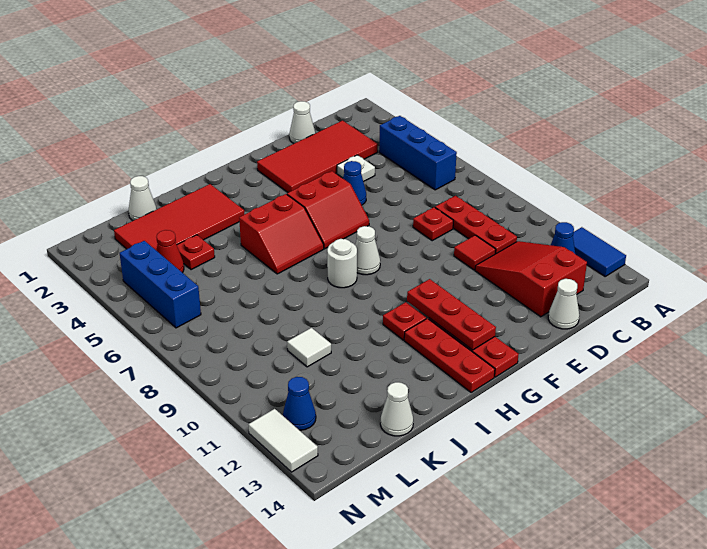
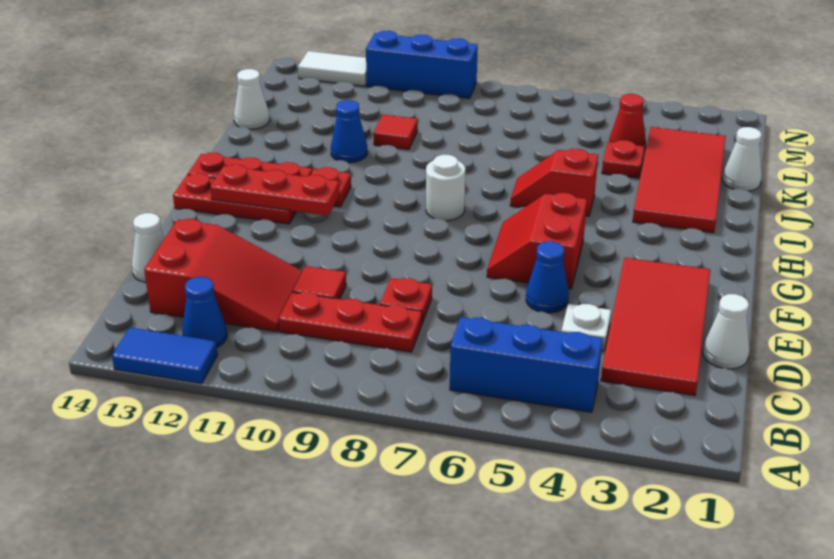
white 1x1 cone [355,226,380,275] -> none
red 2x2 slope [239,194,324,274] -> red 1x2 slope [510,149,598,216]
white 1x1 tile [287,328,331,367] -> red 1x1 tile [374,115,418,149]
blue 1x3 brick [120,241,201,328] -> blue 1x3 brick moved to [366,31,478,99]
blue 1x1 cone [283,377,316,430] -> blue 1x1 cone moved to [331,100,368,163]

